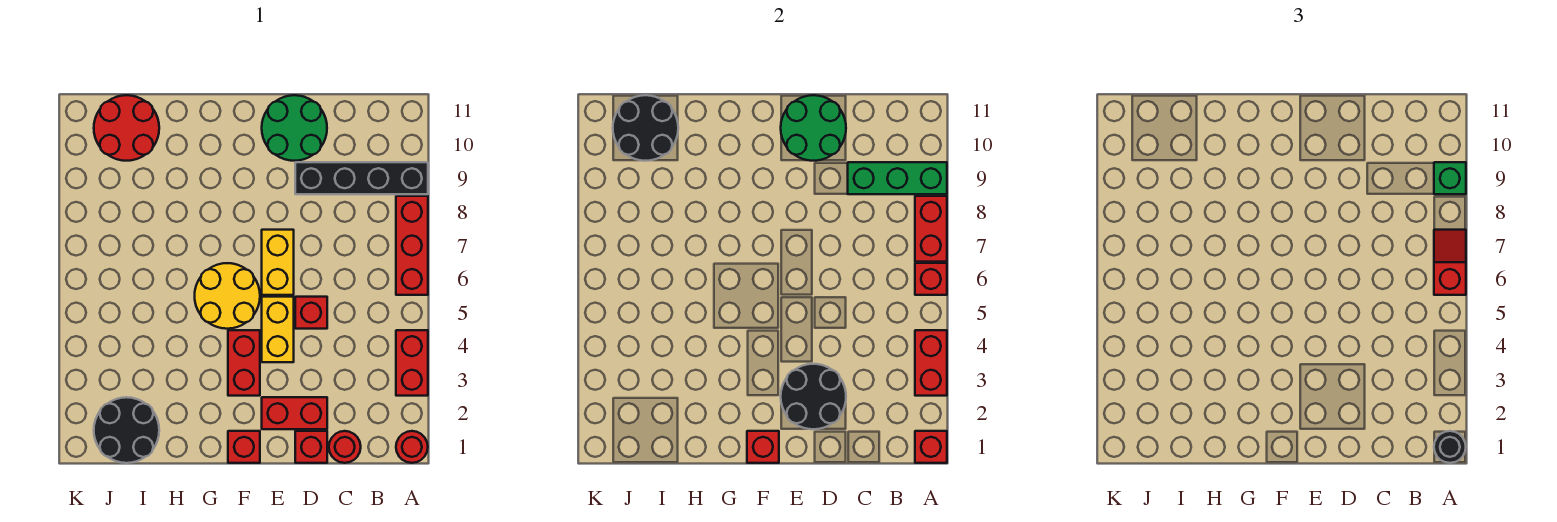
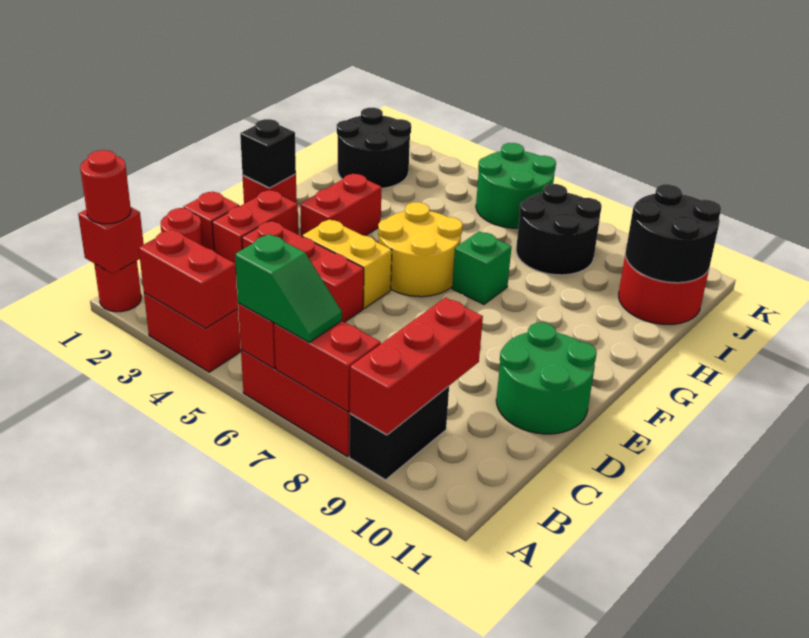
black 1x1 round brick [1434,431,1466,463] -> red 1x1 round brick [80,150,131,224]
red 1x2 slope [1434,230,1466,295] -> green 1x2 slope [235,234,342,342]
black 1x4 brick [295,162,428,194] -> black 1x2 brick [349,386,449,480]
green 1x3 brick [848,162,947,194] -> red 1x3 brick [350,298,483,435]
green 1x1 brick [1434,162,1466,194] -> green 1x1 brick moved to [452,231,512,304]
black 2x2 round brick [781,364,846,429] -> black 2x2 round brick moved to [516,184,602,275]
red 1x1 brick [295,297,327,329] -> red 1x3 brick [242,221,364,322]
green 2x2 round brick [781,95,846,161] -> green 2x2 round brick moved to [476,143,556,228]
yellow 1x2 brick [262,230,294,295] -> none
red 1x1 brick [747,431,779,463] -> black 1x1 brick [240,119,296,188]
red 1x2 brick [228,330,260,396] -> red 1x2 brick turned to [300,174,382,236]

